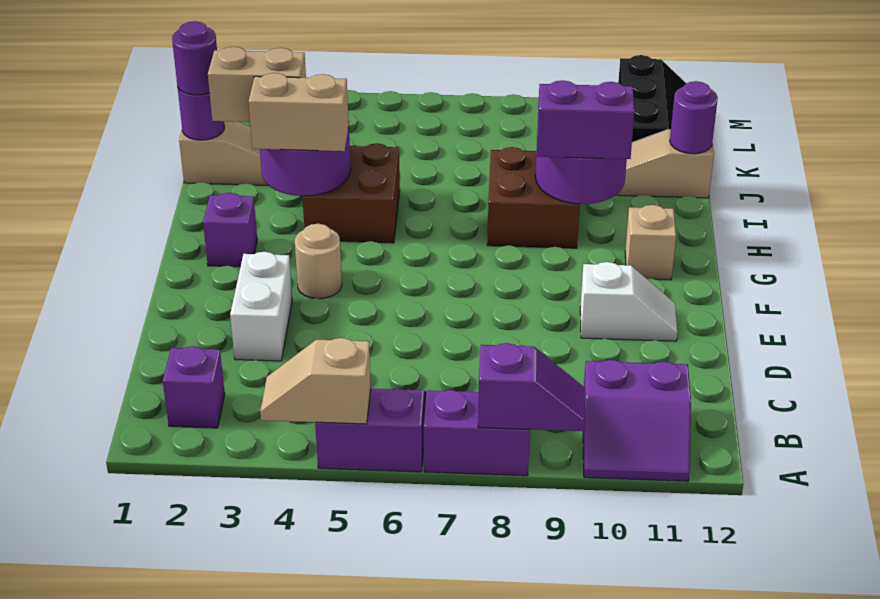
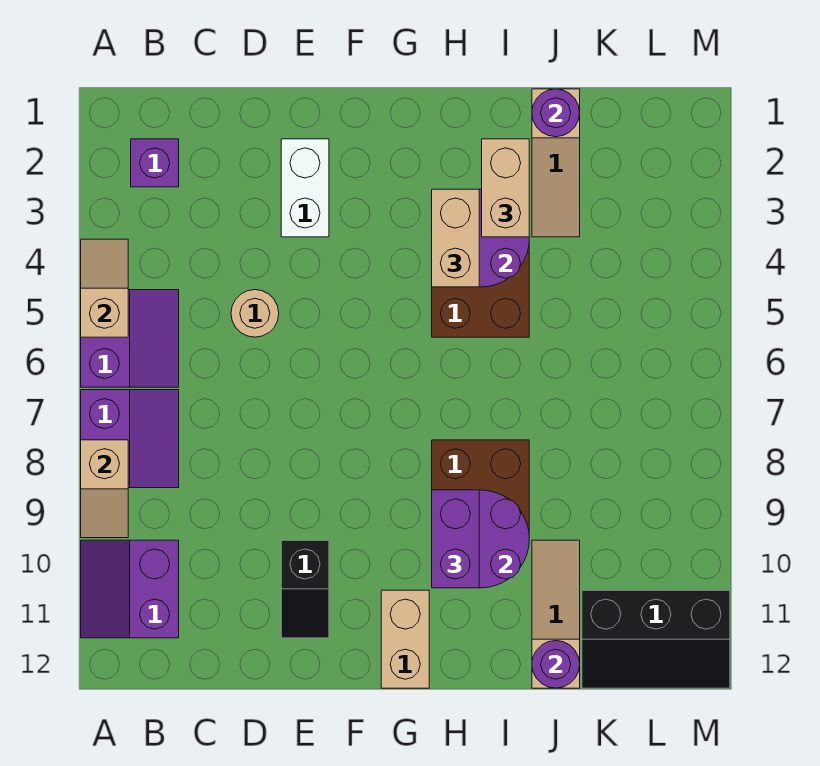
purple 1x2 slope [478,343,585,431] -> tan 1x2 slope [81,440,128,538]
white 1x2 brick [230,252,292,361] -> white 1x2 brick turned to [281,139,329,237]
white 1x2 slope [580,262,677,341] -> black 1x2 slope [281,540,329,638]
tan 1x1 round brick [295,224,342,299] -> tan 1x1 round brick moved to [231,290,279,337]
purple 1x1 brick [203,193,257,267] -> none
tan 1x1 brick [625,205,676,280] -> tan 1x2 brick [381,590,429,688]
purple 1x1 round brick [172,21,217,95] -> none

